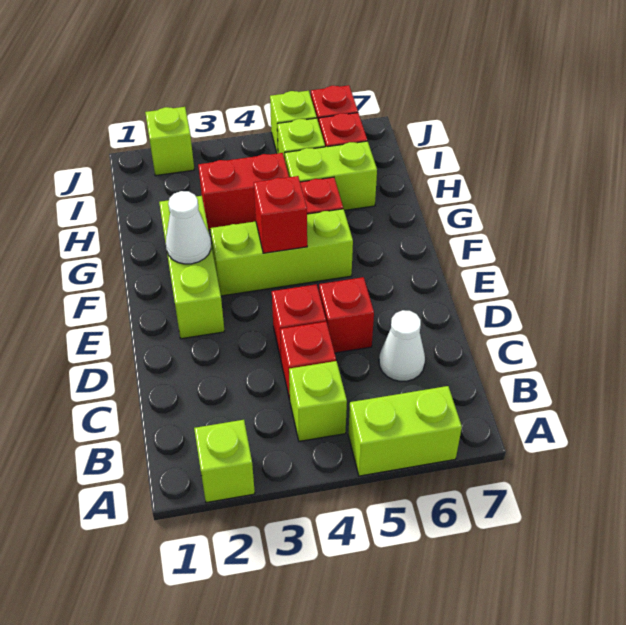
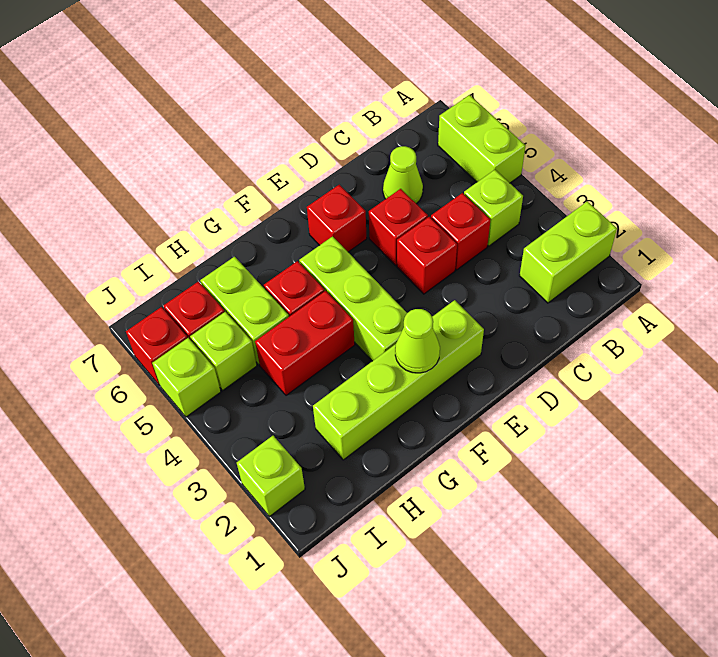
lime 1x1 brick [194,420,255,503] -> lime 1x2 brick [520,201,617,303]
white 1x1 cone [379,310,425,381] -> lime 1x1 cone [383,146,423,204]
lime 1x3 brick [159,196,225,339] -> lime 1x4 brick [313,300,484,460]
white 1x1 cone [166,191,211,264] -> lime 1x1 cone [395,309,440,373]
red 1x1 brick [254,176,307,253] -> red 1x1 brick moved to [307,185,367,252]
red 1x2 brick [198,153,289,230] -> red 1x2 brick turned to [255,291,355,395]

